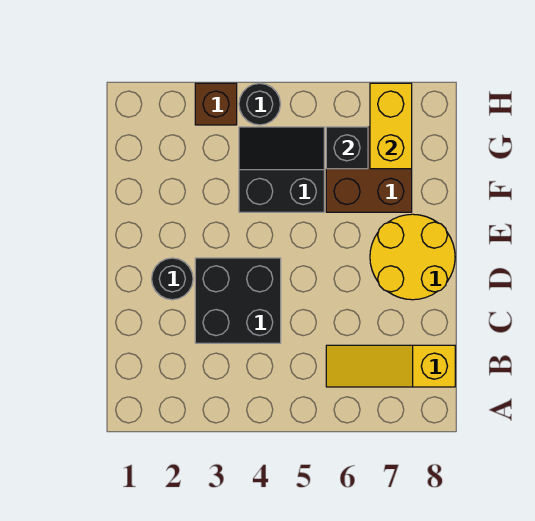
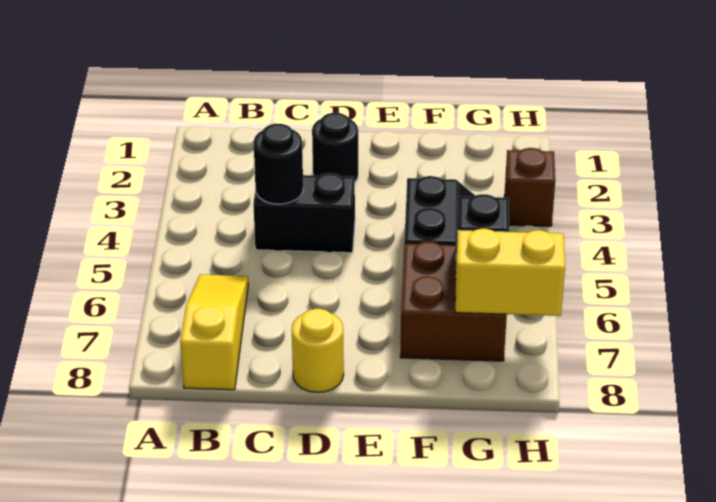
black 2x2 brick [195,258,281,343] -> black 1x2 brick [253,173,355,253]
yellow 2x2 round brick [370,214,455,300] -> yellow 1x1 round brick [292,309,344,392]
black 1x1 round brick [239,83,280,125] -> black 1x1 round brick moved to [253,124,303,204]

